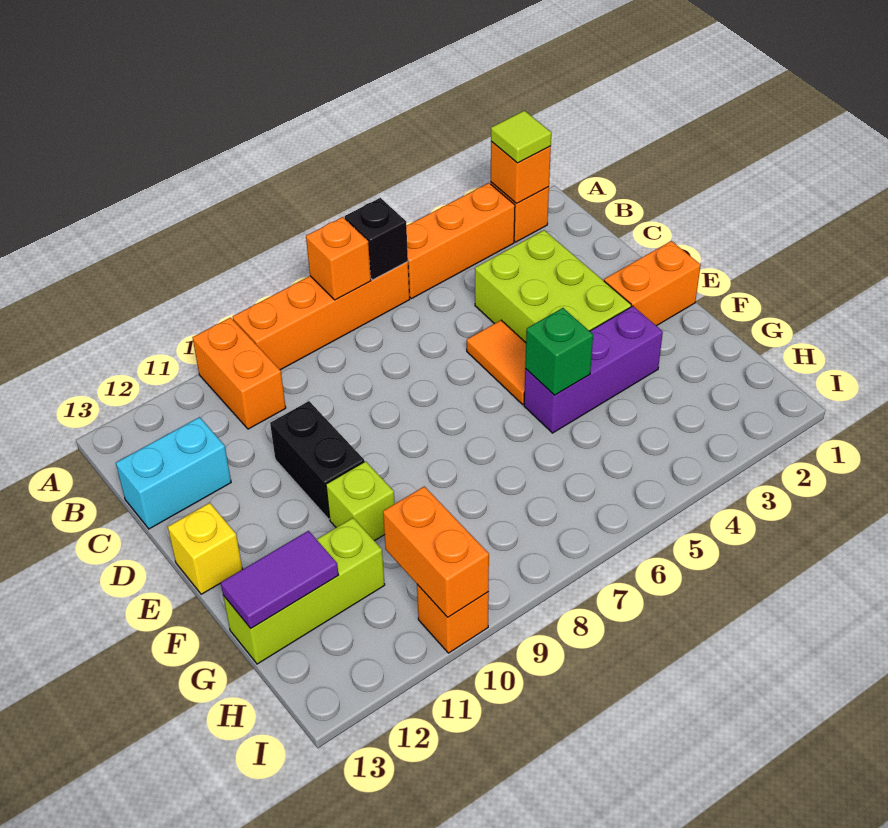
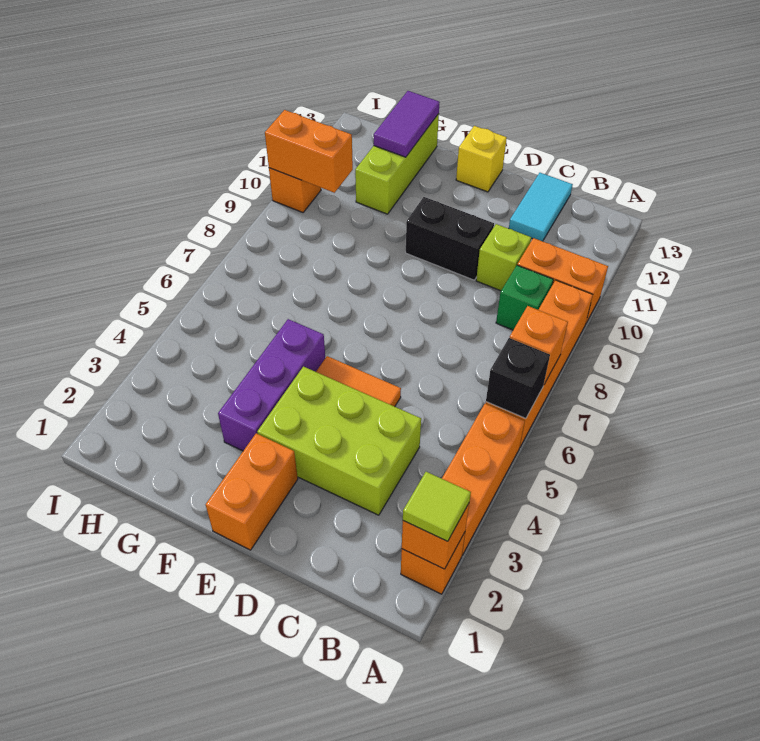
cyan 1x2 brick [116,417,231,529] -> cyan 1x2 tile [509,173,573,241]
green 1x1 brick [525,308,593,395] -> green 1x1 brick moved to [496,265,553,330]
lime 1x1 brick [326,461,395,541] -> lime 1x1 brick moved to [476,224,531,291]

